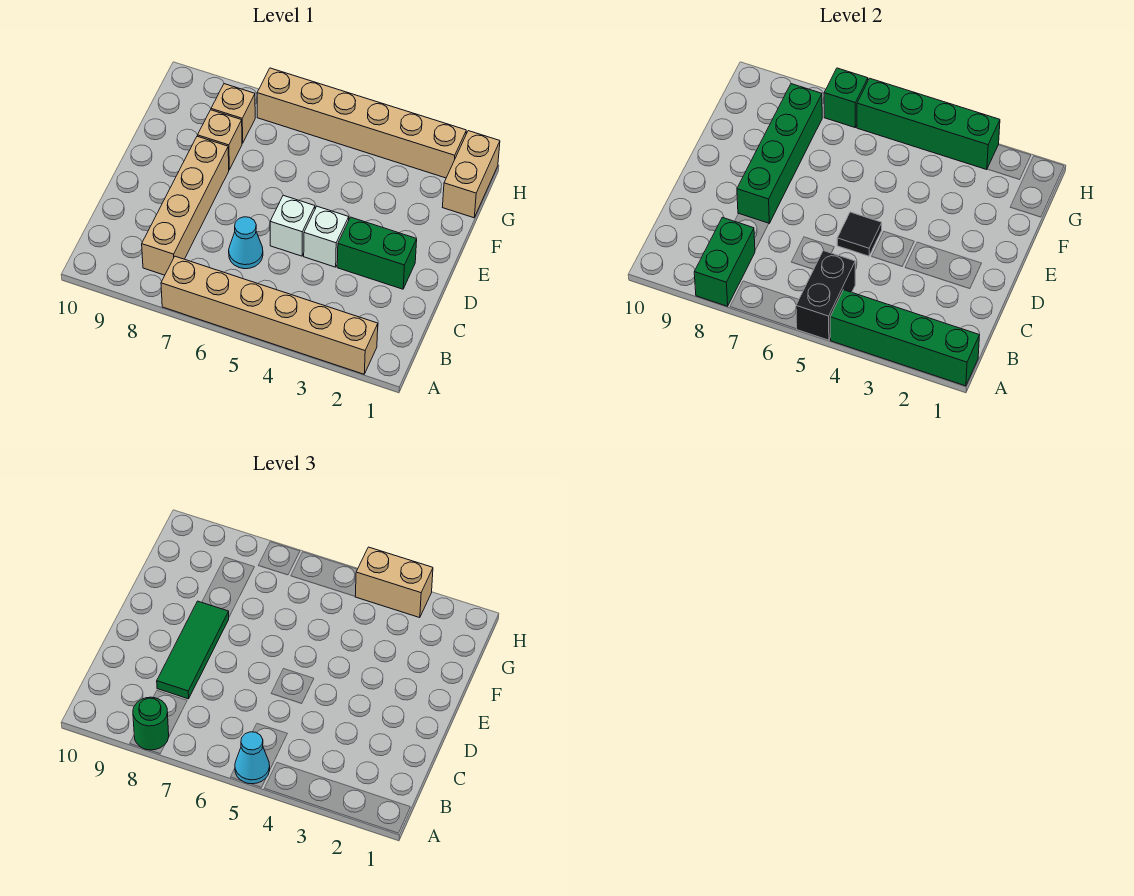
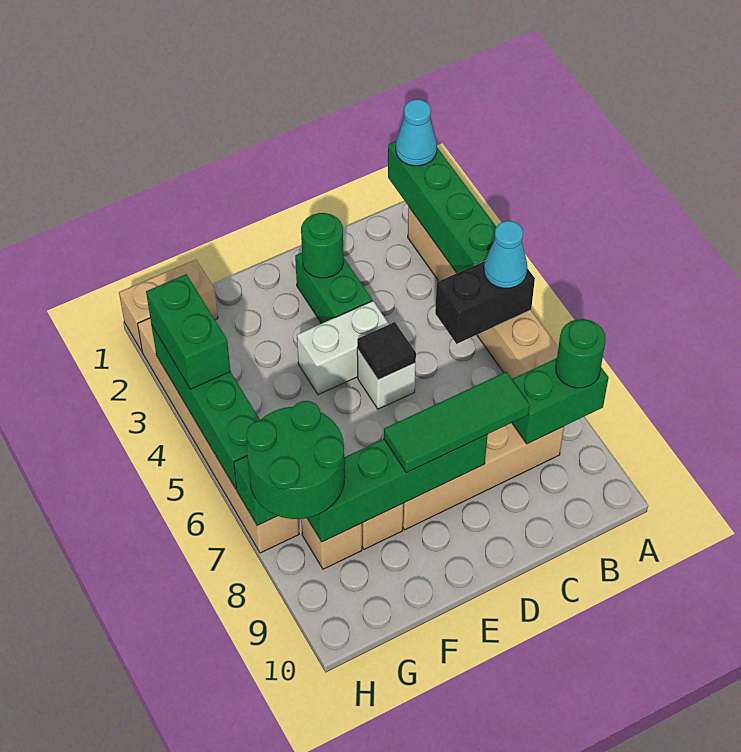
cyan 1x1 cone [229,217,263,269] -> cyan 1x1 cone moved to [396,100,437,166]
none -> green 1x1 round brick [301,213,344,278]
white 1x1 brick [304,206,349,267] -> white 1x2 brick [297,301,389,395]
none -> green 2x2 round brick [246,401,345,519]
tan 1x2 brick [355,547,433,618] -> green 1x2 brick [146,274,231,389]

